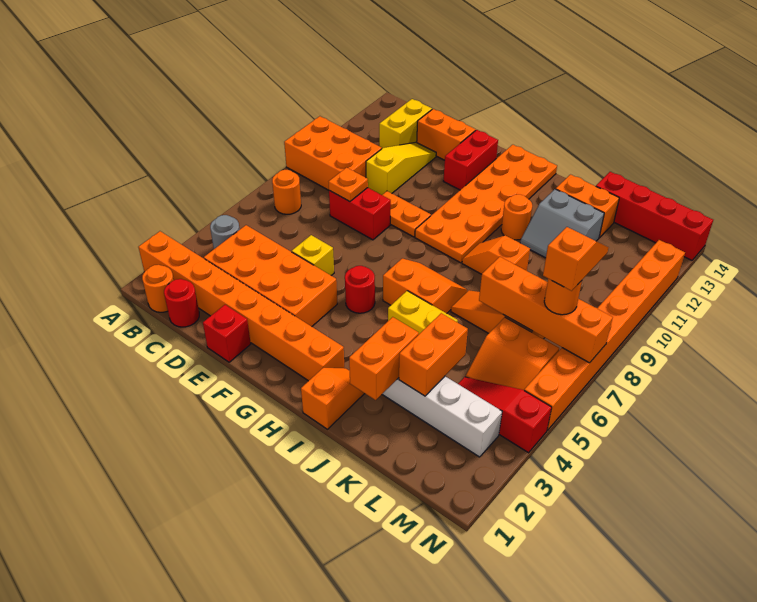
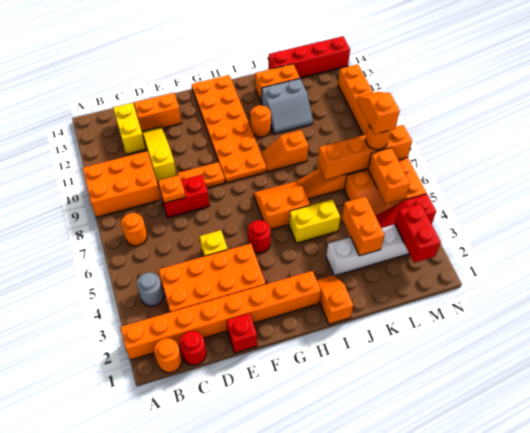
red 1x2 brick [444,130,498,190] -> red 1x2 brick moved to [395,203,441,263]
orange 1x2 brick [349,317,419,400] -> orange 1x2 brick moved to [368,148,410,204]

